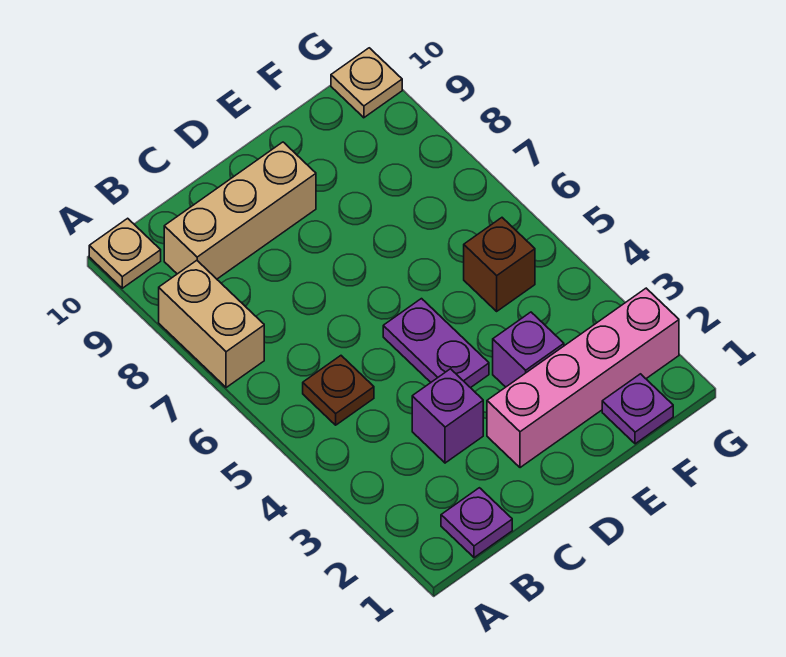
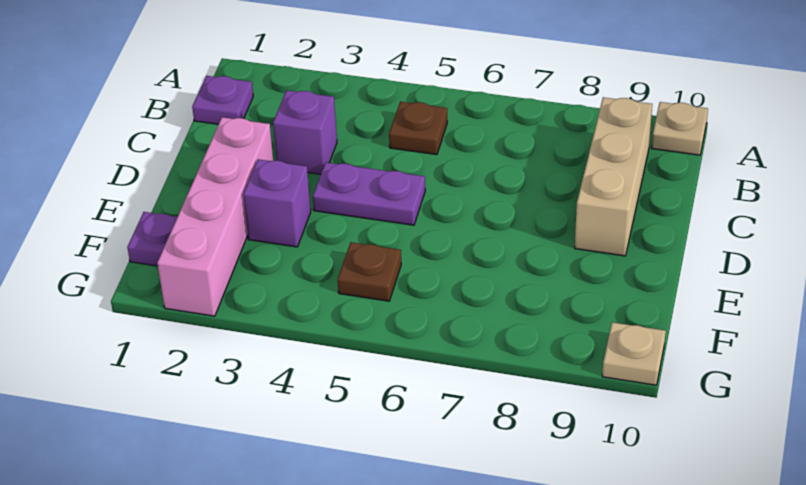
tan 1x2 brick [159,260,264,388] -> none
brown 1x1 brick [464,218,535,311] -> brown 1x1 plate [338,242,401,301]

